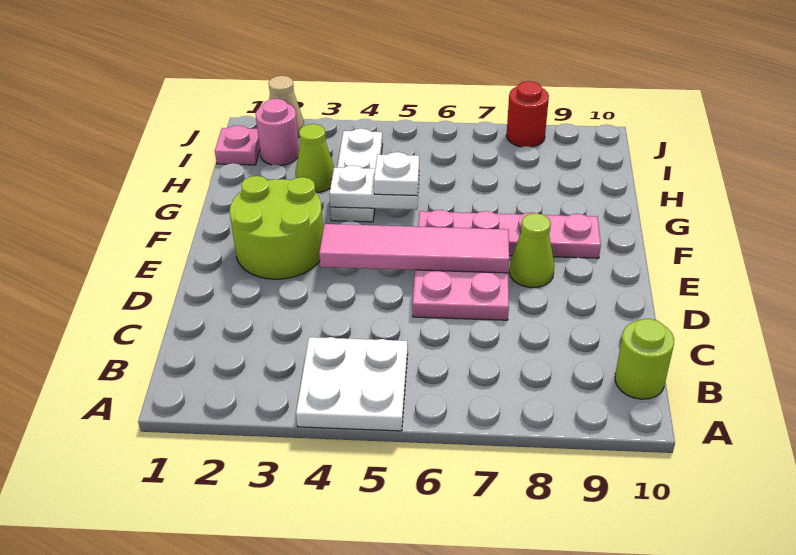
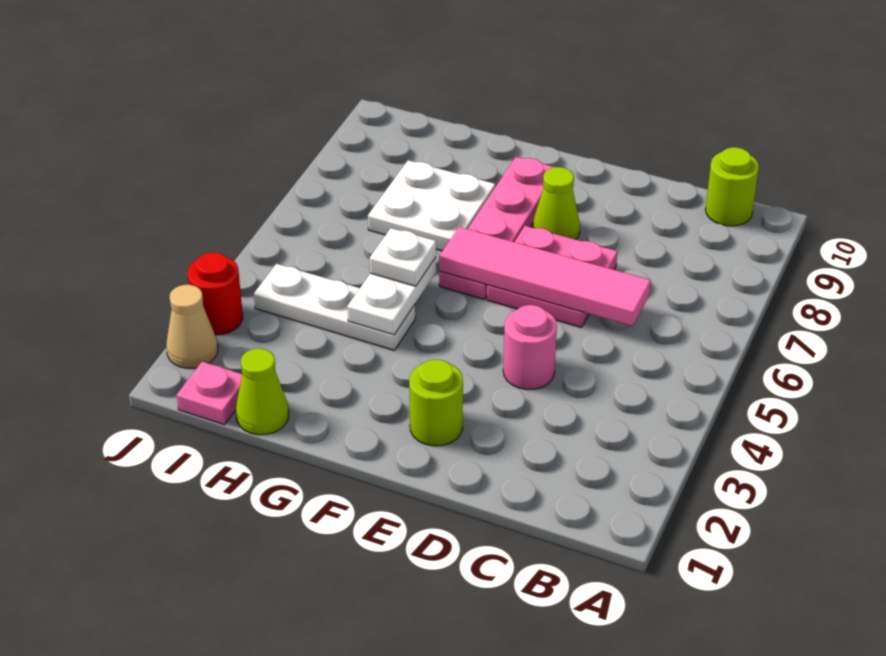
white 2x2 plate [296,337,408,431] -> white 2x2 plate moved to [368,160,495,251]
lime 2x2 round brick [230,176,323,279] -> lime 1x1 round brick [409,359,463,446]
pink 1x4 tile [319,224,509,273] -> pink 1x4 tile turned to [439,227,651,326]
lime 1x1 cone [295,124,334,192] -> lime 1x1 cone moved to [236,349,289,435]
pink 1x1 round brick [256,99,299,165] -> pink 1x1 round brick moved to [503,305,557,390]
red 1x1 round brick [506,81,549,147] -> red 1x1 round brick moved to [188,252,243,335]

